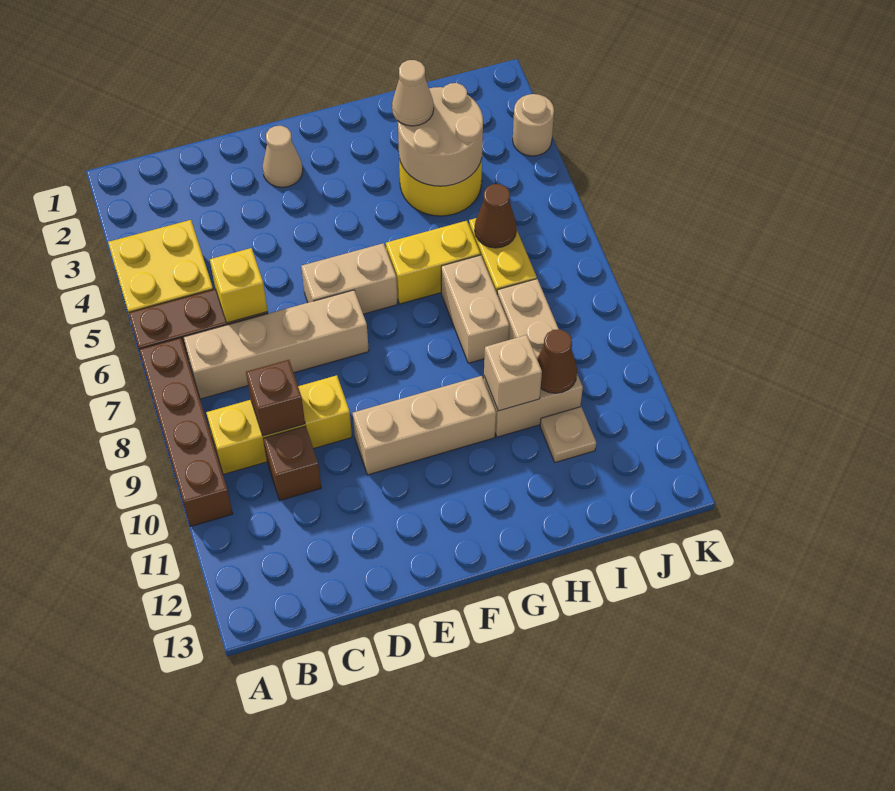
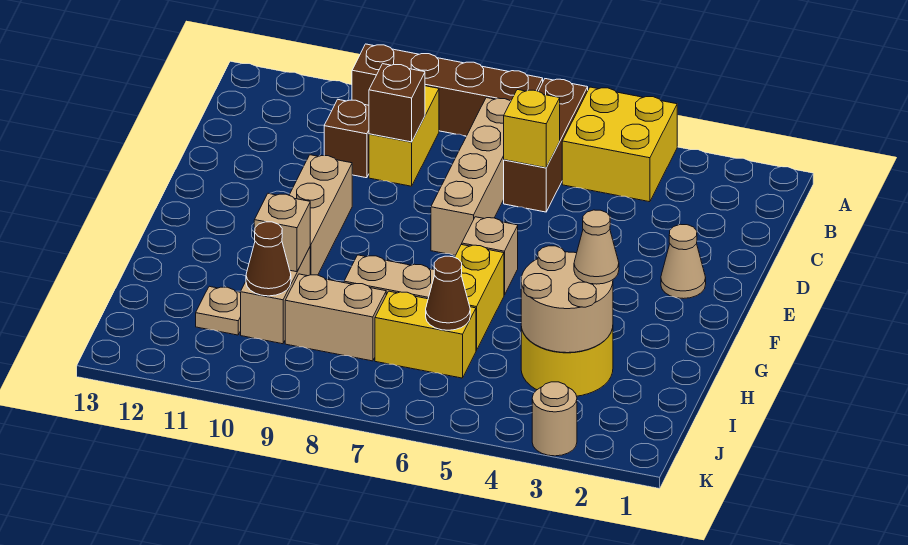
yellow 1x3 brick [206,375,352,474] -> yellow 1x2 brick [369,86,439,186]
tan 1x2 brick [301,243,397,314] -> tan 1x1 brick [462,217,518,295]

